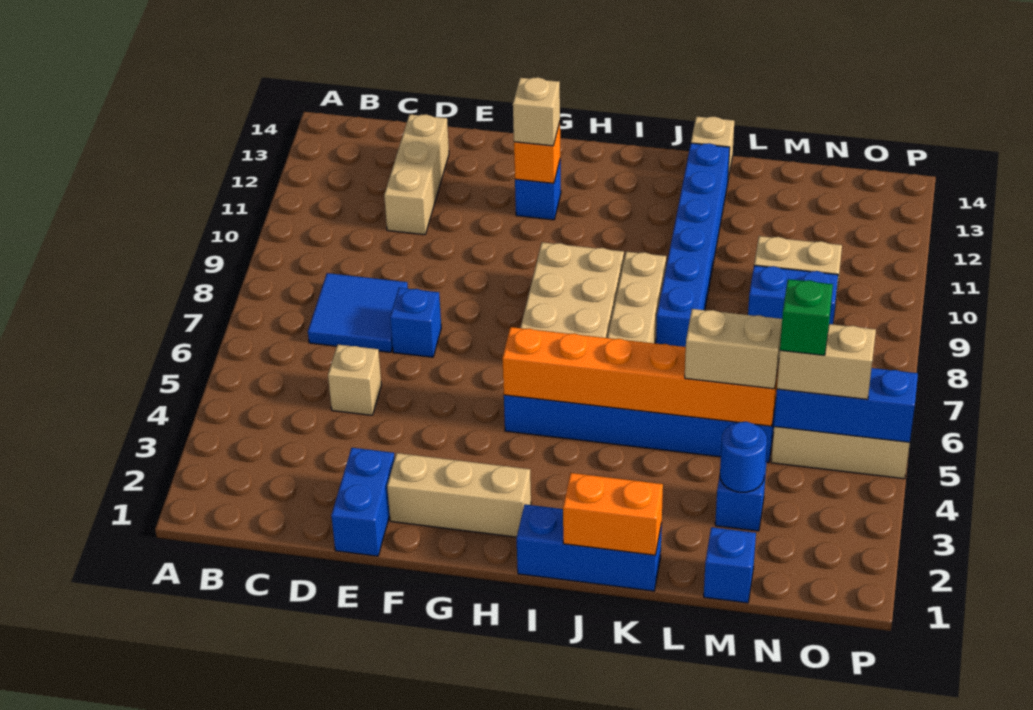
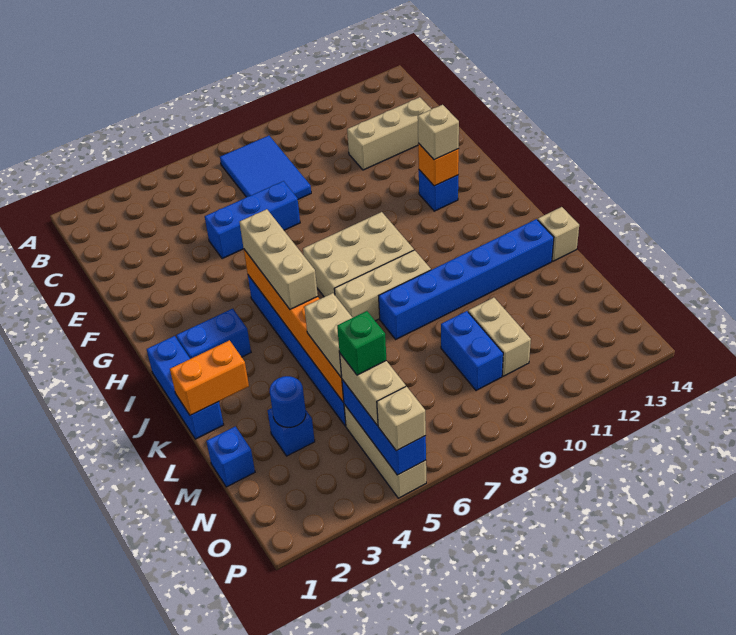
blue 2x2 tile [308,273,408,352] -> blue 2x3 tile [220,136,311,199]
tan 1x1 brick [328,345,381,415] -> tan 1x1 brick moved to [377,386,426,451]
blue 1x2 brick [331,448,395,556] -> blue 1x2 brick moved to [176,309,251,359]
blue 1x1 brick [390,288,441,357] -> blue 1x3 brick [205,181,300,259]
tan 1x3 brick [387,453,531,537] -> tan 1x3 brick moved to [240,209,318,309]
orange 1x2 brick [563,473,663,555] -> orange 1x2 brick turned to [170,340,249,415]

